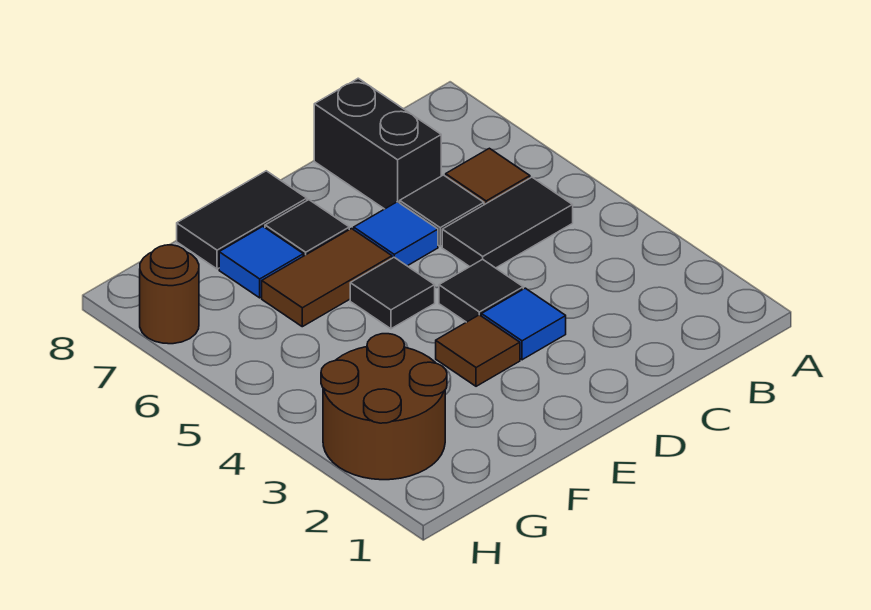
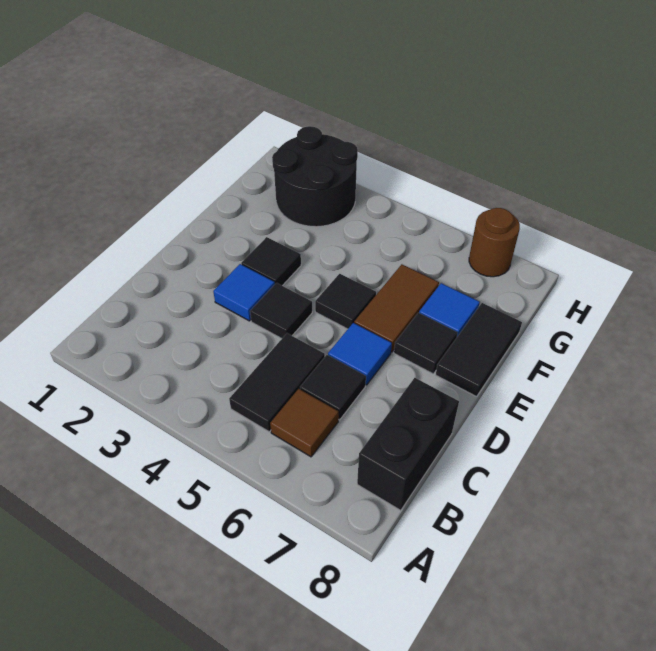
black 1x2 brick [314,78,441,209] -> black 1x2 brick turned to [357,378,459,511]
brown 1x1 tile [436,315,520,386] -> black 1x1 tile [241,237,301,286]
brown 2x2 round brick [321,334,447,480] -> black 2x2 round brick [272,126,358,227]

